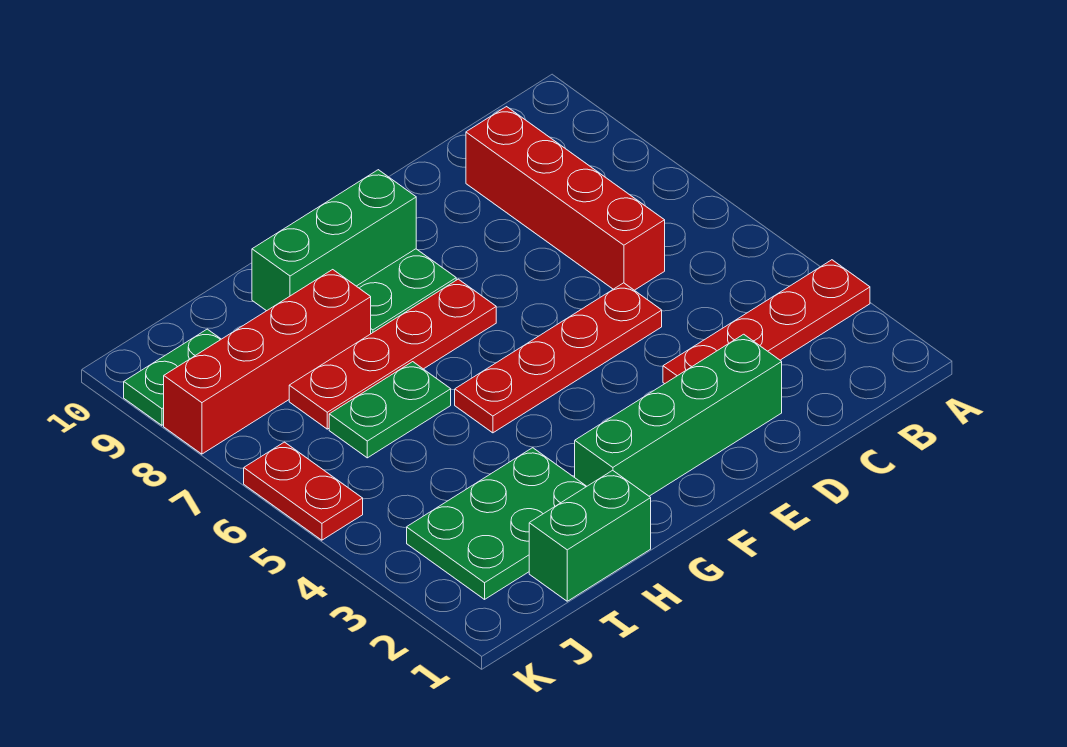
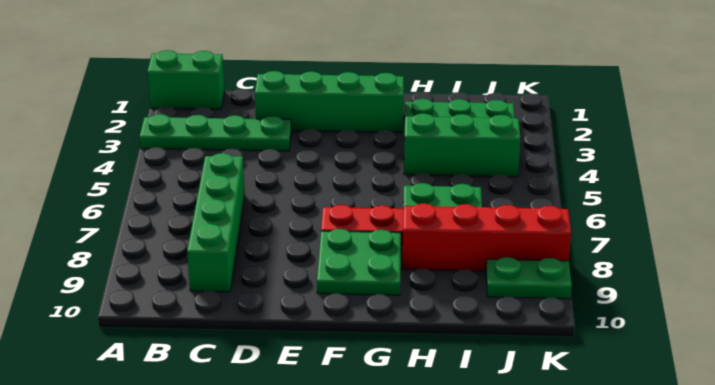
red 1x4 plate [663,260,870,384] -> green 1x4 plate [139,114,291,151]
red 1x4 brick [466,107,665,290] -> green 1x4 brick [187,153,245,292]
red 1x4 plate [455,283,662,433] -> none
green 1x3 brick [252,170,416,311] -> green 1x3 brick moved to [404,113,520,177]
green 1x2 brick [529,470,651,601] -> green 1x2 brick moved to [147,50,225,109]
red 1x2 plate [244,442,363,540] -> none

